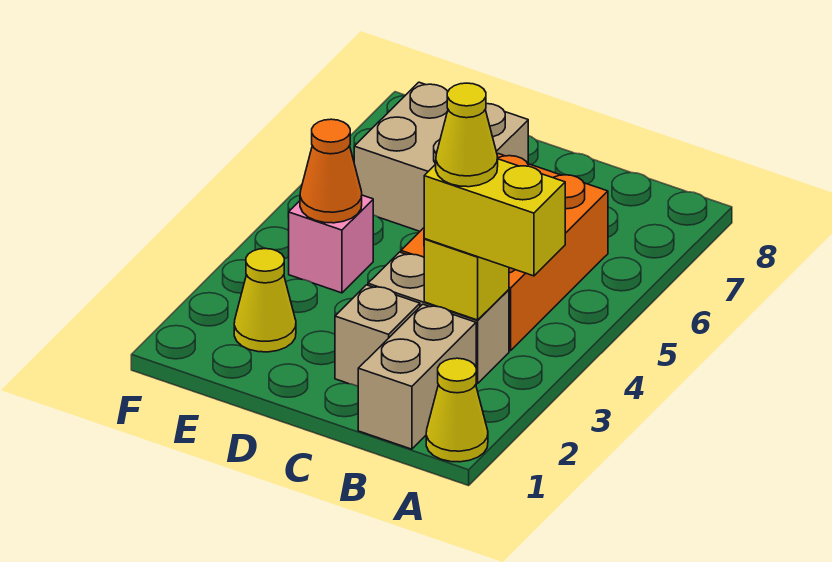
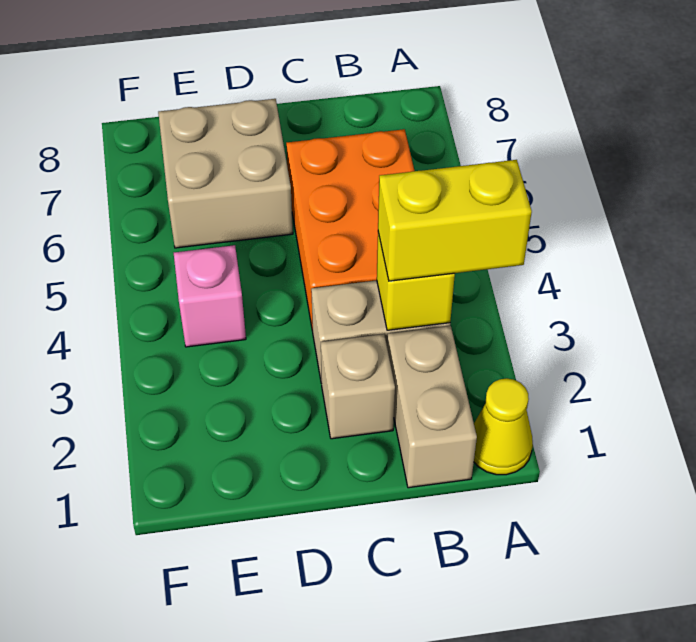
yellow 1x1 cone [436,83,498,187] -> none
yellow 1x1 cone [234,249,296,352] -> none
orange 1x1 cone [300,119,362,223] -> none

